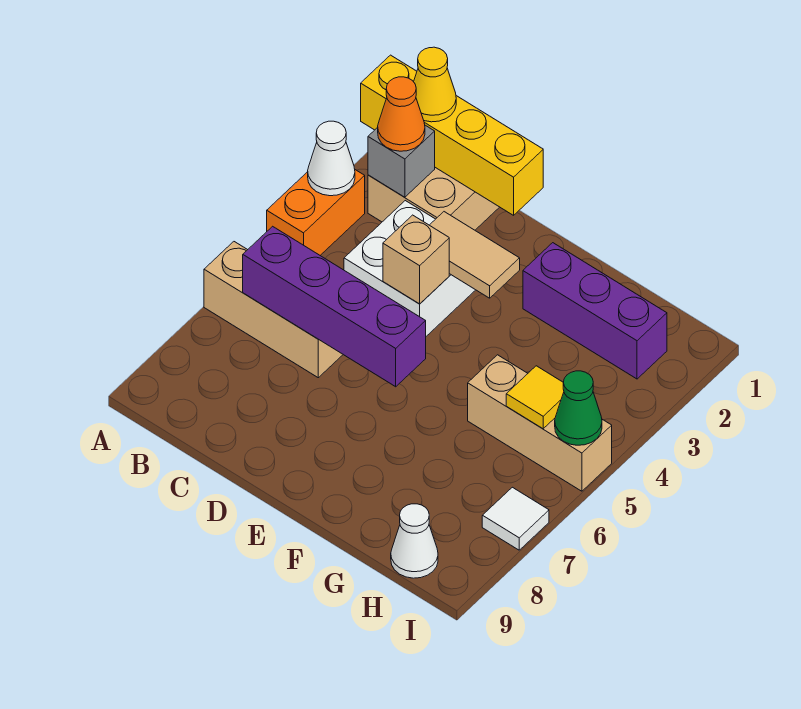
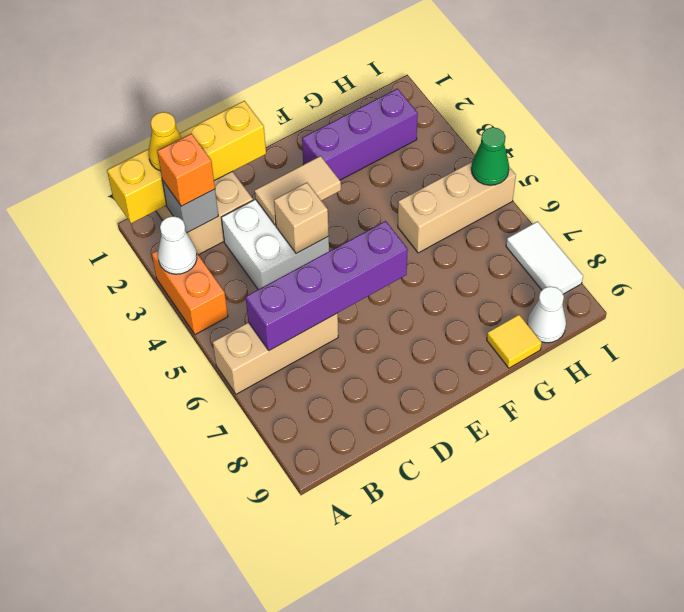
orange 1x1 cone [378,77,425,151] -> orange 1x1 brick [157,134,215,206]
yellow 1x1 tile [506,366,564,429] -> yellow 1x1 tile moved to [487,315,542,368]
white 1x1 tile [482,487,549,550] -> white 1x2 tile [506,221,583,294]

